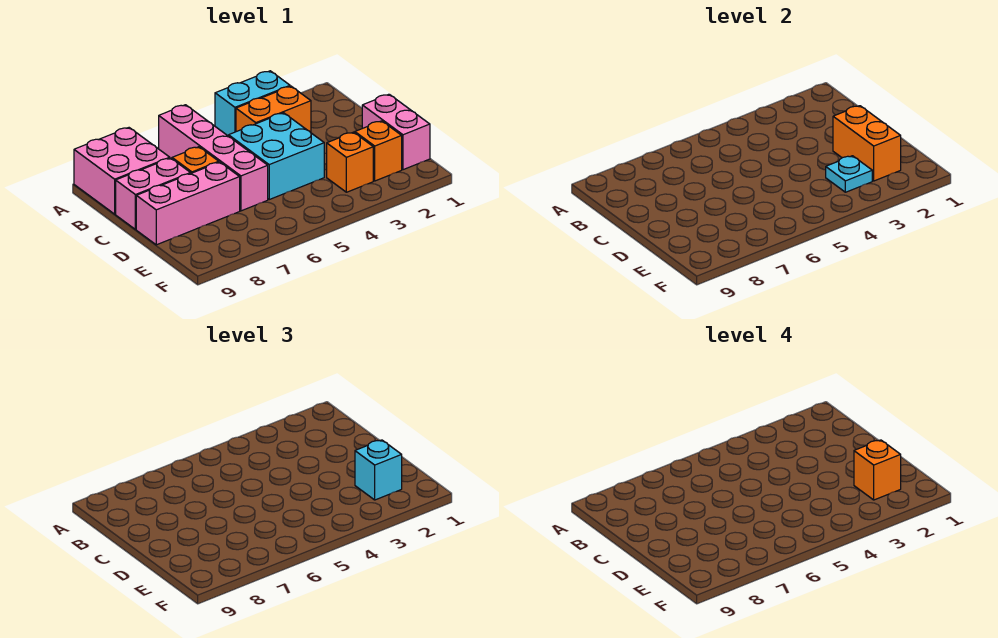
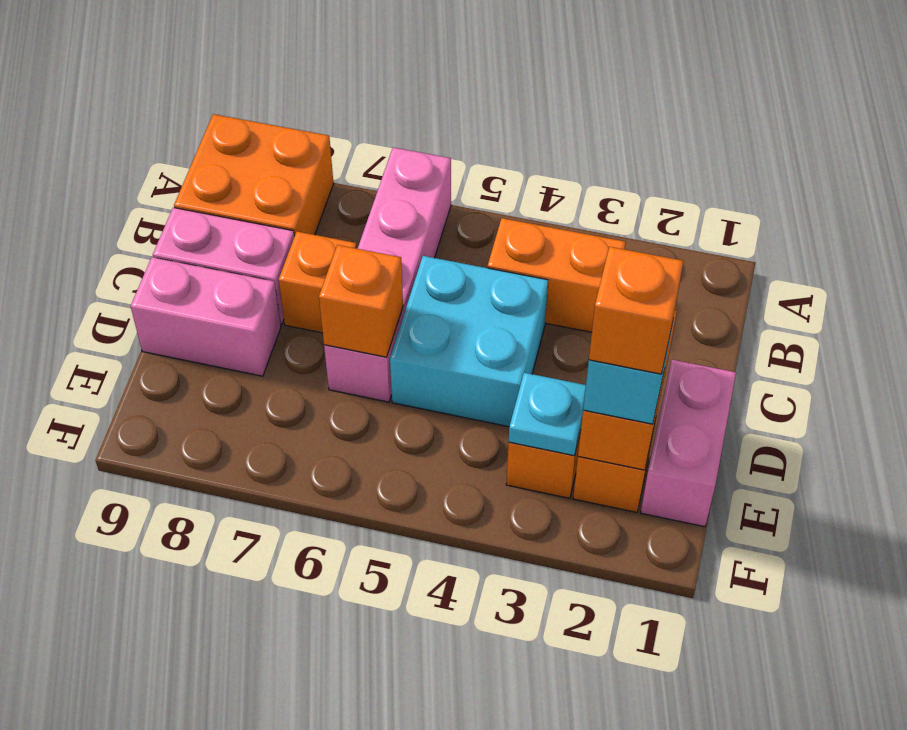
cyan 1x2 brick [215,71,290,136] -> none
pink 2x2 brick [74,128,170,214] -> orange 2x2 brick [174,114,334,237]
none -> orange 1x1 brick [319,245,403,357]
pink 1x3 brick [136,162,240,245] -> pink 1x2 brick [131,257,281,376]

